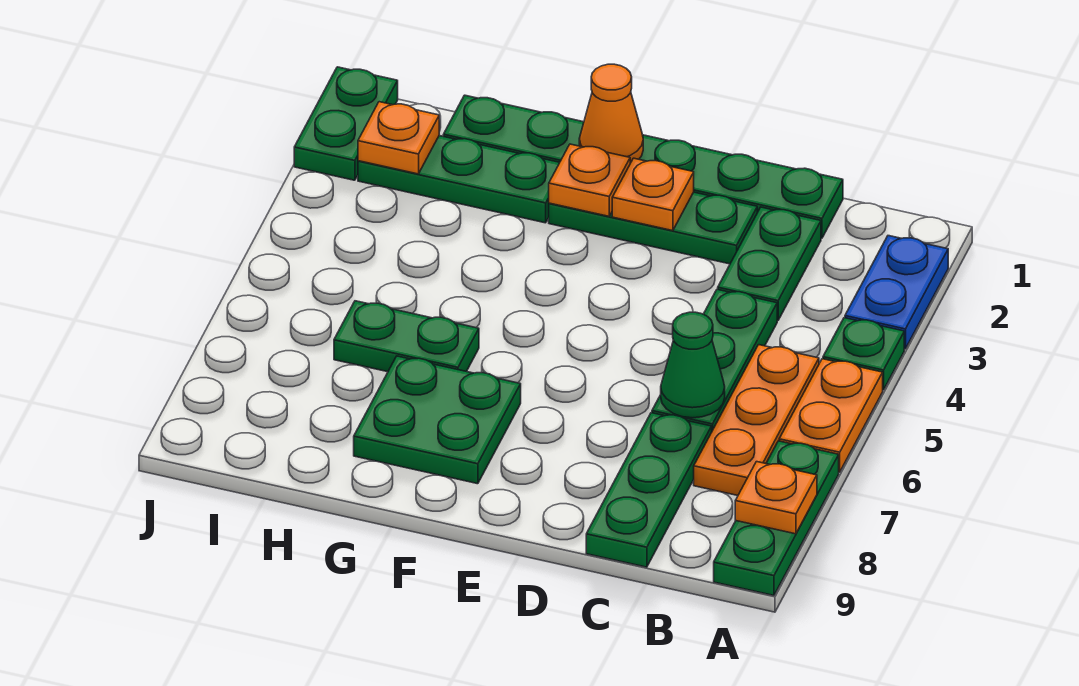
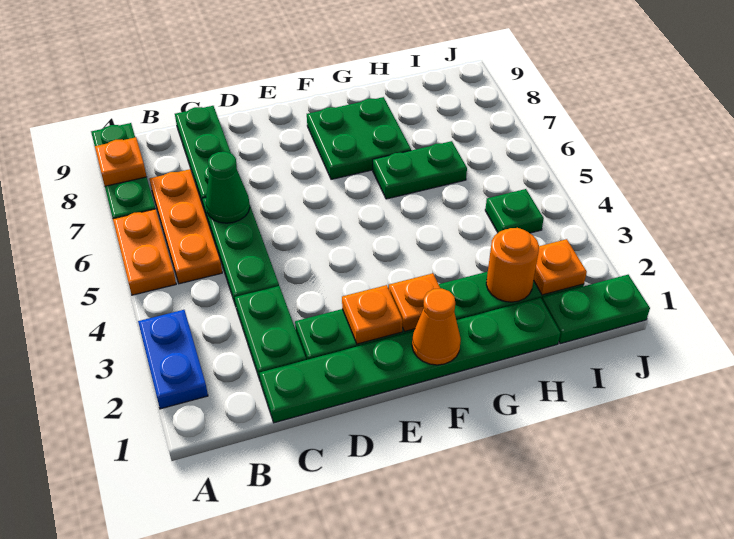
green 1x1 plate [823,318,904,390] -> green 1x1 plate moved to [485,189,544,233]
none -> orange 1x1 round brick [486,228,539,302]
green 1x2 plate [294,67,398,180] -> green 1x2 plate turned to [542,275,650,344]

